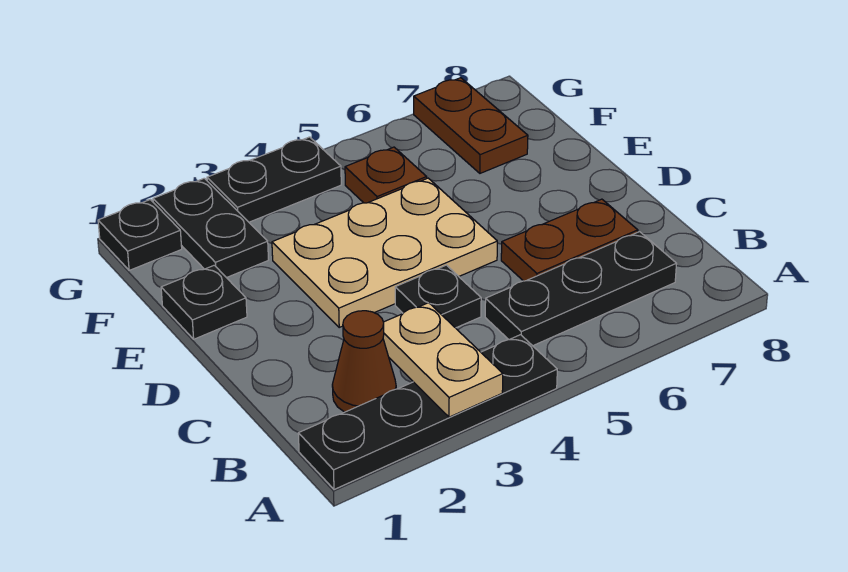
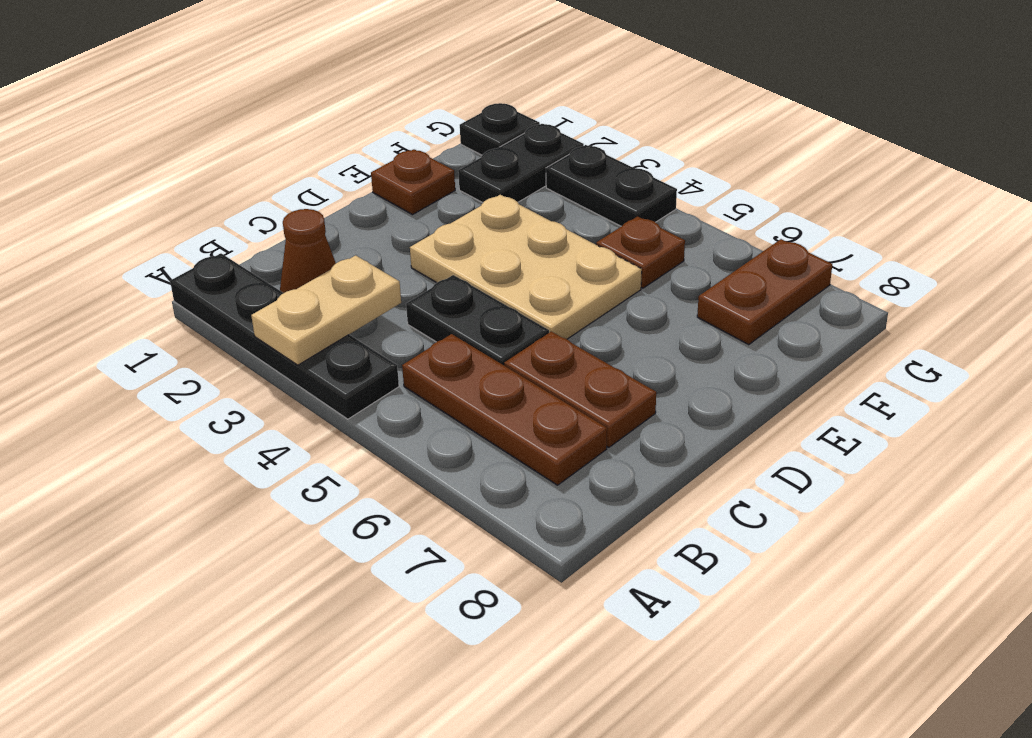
black 1x3 plate [485,232,677,346] -> brown 1x3 plate [402,334,607,485]
black 1x1 plate [395,265,481,328] -> black 1x2 plate [406,275,549,365]
black 1x1 plate [161,265,247,339] -> brown 1x1 plate [371,149,455,215]

